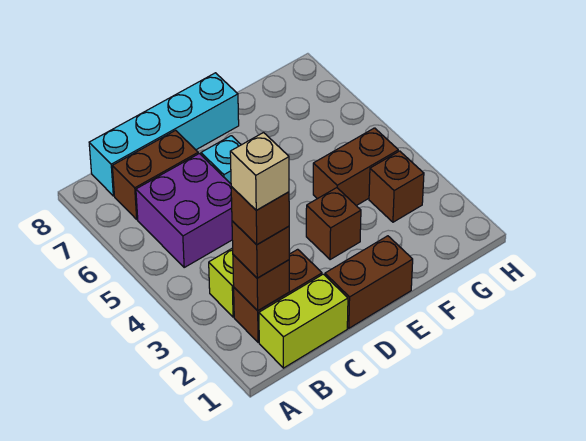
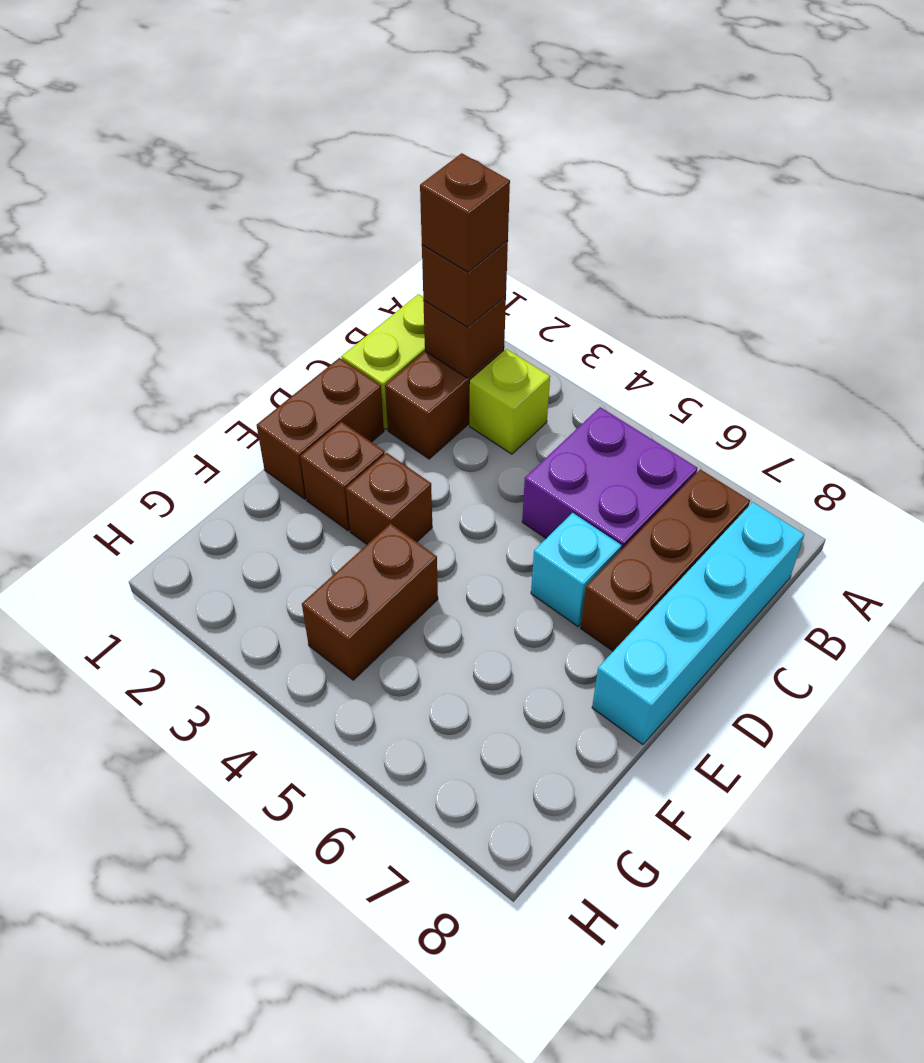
tan 1x1 brick [230,133,289,210] -> none
brown 1x2 brick [112,130,198,219] -> brown 1x3 brick [581,469,750,651]
brown 1x1 brick [369,151,424,222] -> brown 1x1 brick moved to [300,422,385,531]

